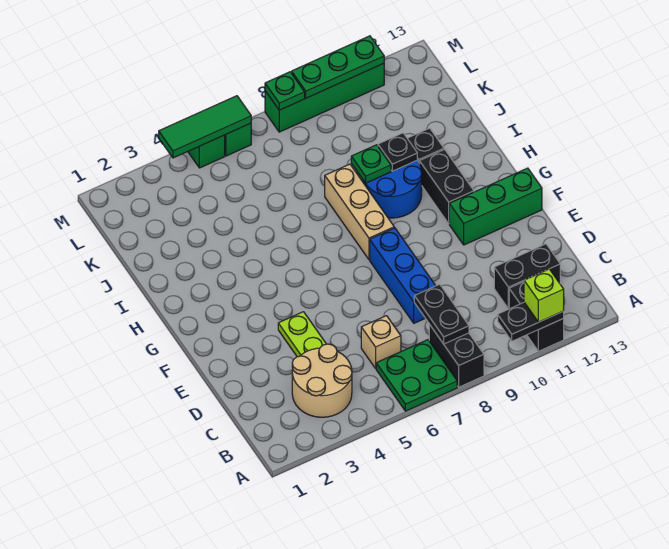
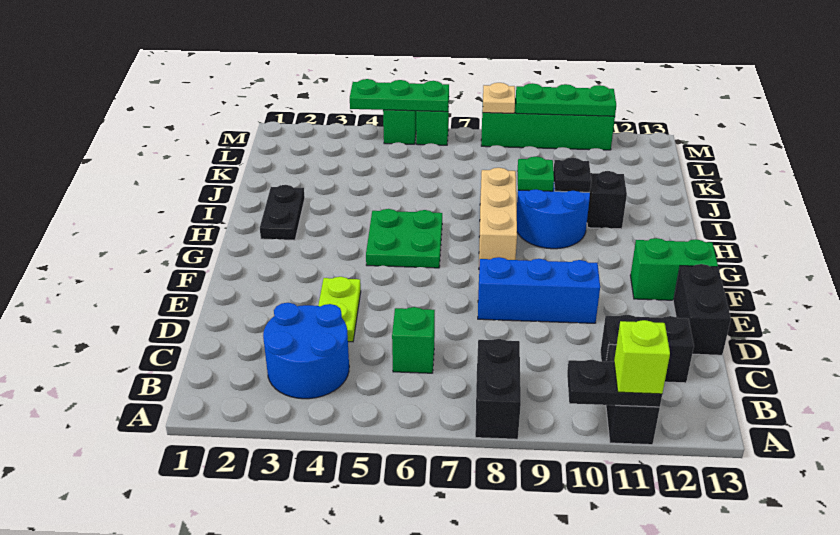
green 2x2 plate [376,340,457,411] -> green 2x2 plate moved to [366,209,442,268]
tan 2x2 round brick [292,344,352,417] -> blue 2x2 round brick [263,303,349,399]
black 1x2 plate [414,284,469,344] -> black 1x2 plate moved to [260,185,305,240]
tan 1x1 brick [361,316,401,368] -> green 1x1 brick [392,307,435,373]
blue 1x3 brick [370,228,436,323] -> blue 1x3 brick turned to [478,257,600,323]
green 1x3 brick [449,168,542,245] -> green 1x2 brick [630,238,718,300]
black 1x2 brick [419,149,474,224] -> black 1x2 brick moved to [673,264,731,355]
green 1x3 tile [159,96,251,158] -> green 1x3 plate [350,79,449,112]
green 1x1 plate [265,72,305,110] -> tan 1x1 plate [483,83,515,113]

